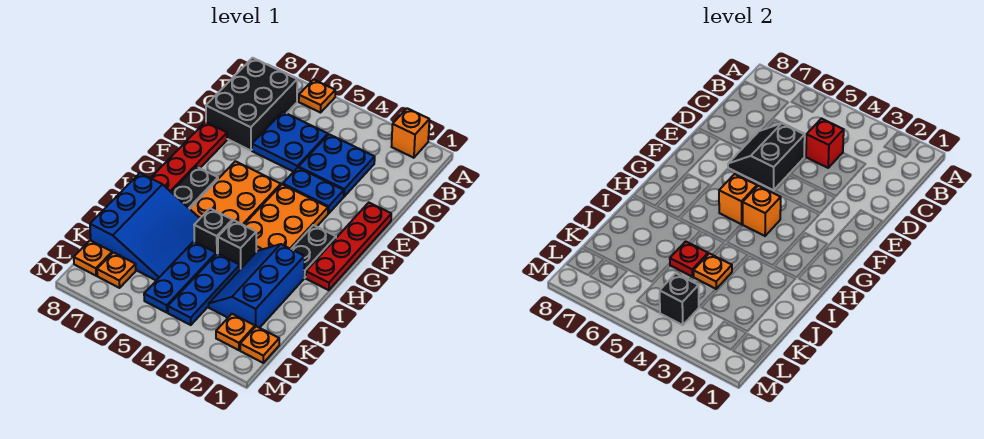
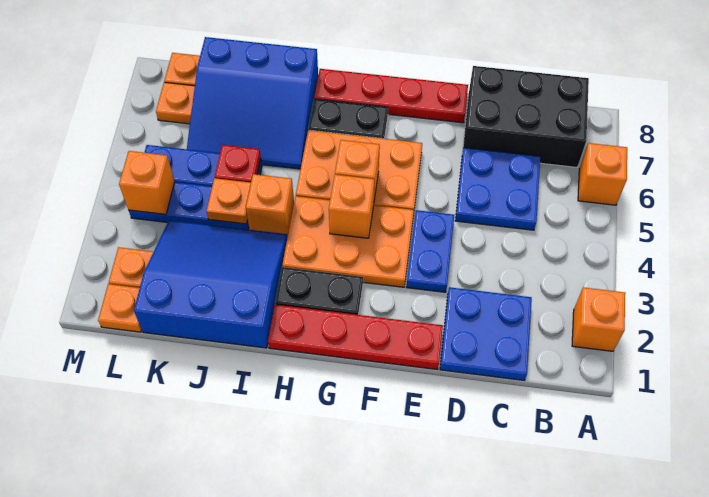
orange 1x1 plate [299,79,335,113] -> orange 1x1 brick [578,143,627,205]
blue 2x2 plate [299,134,375,196] -> blue 2x2 plate moved to [440,287,532,380]
red 1x1 brick [806,118,844,168] -> none
black 2x2 slope [728,123,805,190] -> none
blue 2x3 slope [209,244,304,328] -> blue 3x3 slope [134,220,288,348]
black 1x1 brick [218,220,256,269] -> orange 1x1 brick [246,174,294,236]
black 1x1 brick [194,209,232,254] -> none
black 1x1 brick [660,273,699,325] -> orange 1x1 brick [119,151,175,214]

